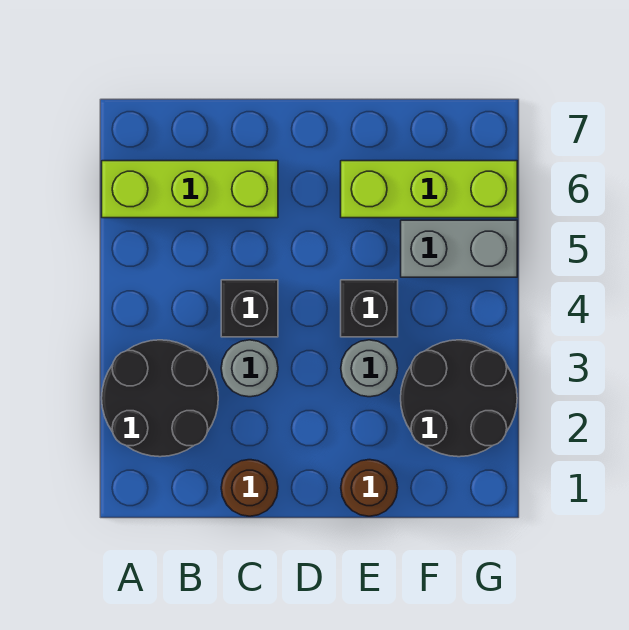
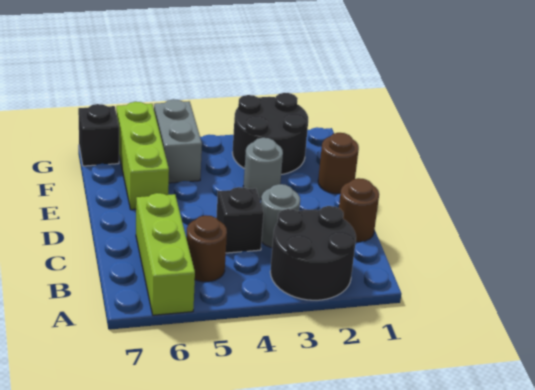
none -> brown 1x1 round brick [186,215,227,282]
black 1x1 brick [341,280,398,337] -> black 1x1 brick moved to [78,104,119,166]

